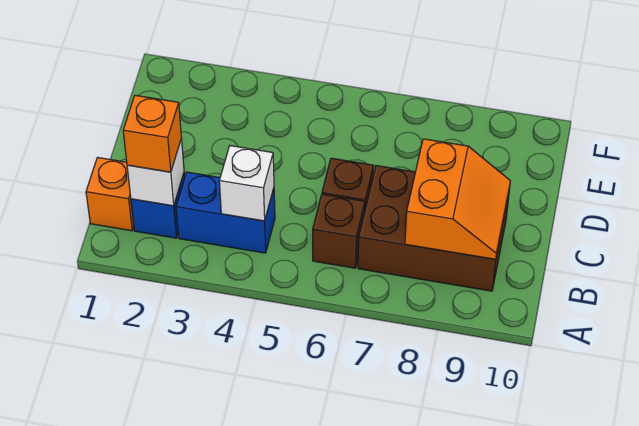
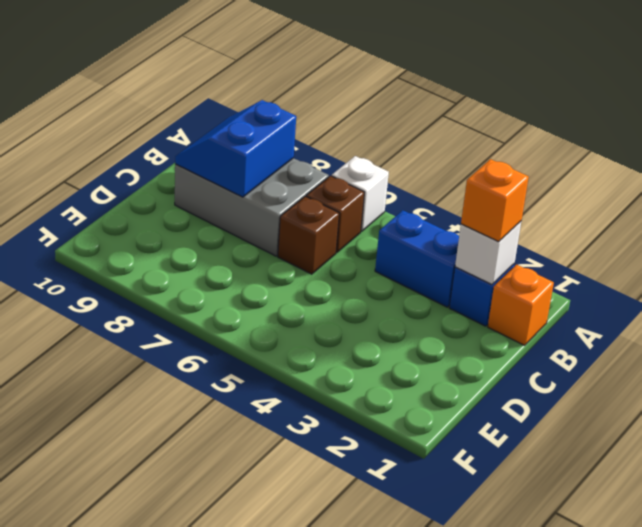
white 1x1 brick [219,146,274,221] -> white 1x1 brick moved to [332,156,389,231]
brown 2x3 brick [358,166,510,291] -> grey 2x3 brick [175,158,329,256]
orange 2x2 slope [405,139,510,260] -> blue 2x2 slope [175,100,296,197]

